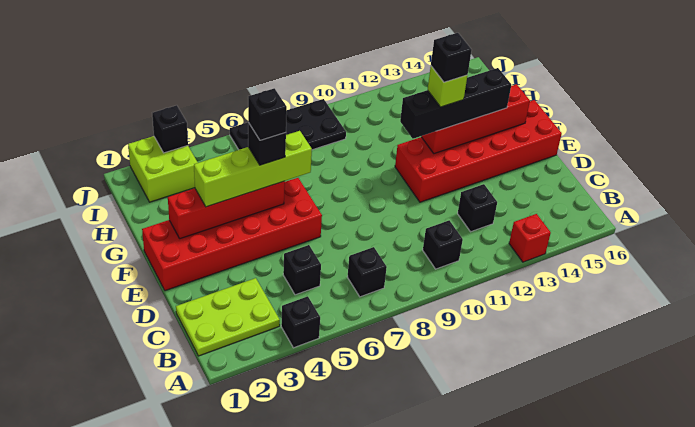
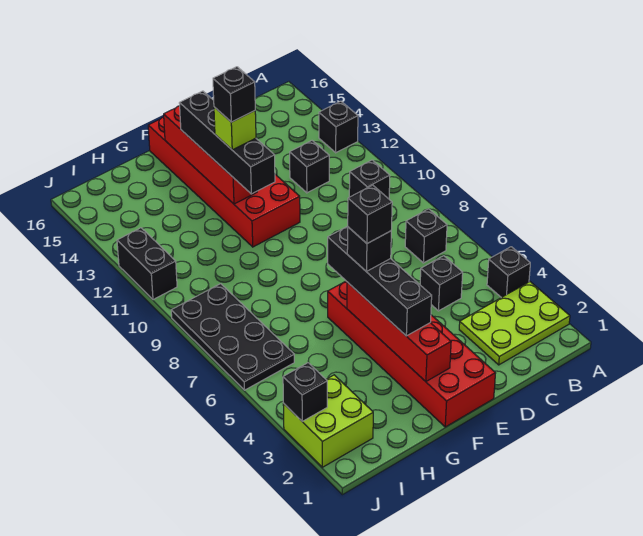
red 1x1 brick [509,214,551,262] -> black 1x1 brick [319,101,358,153]
lime 2x3 plate [176,278,280,356] -> lime 2x3 plate turned to [459,282,570,365]
lime 1x4 brick [194,131,312,207] -> black 1x4 brick [328,226,432,336]
none -> black 1x2 brick [117,228,177,300]

